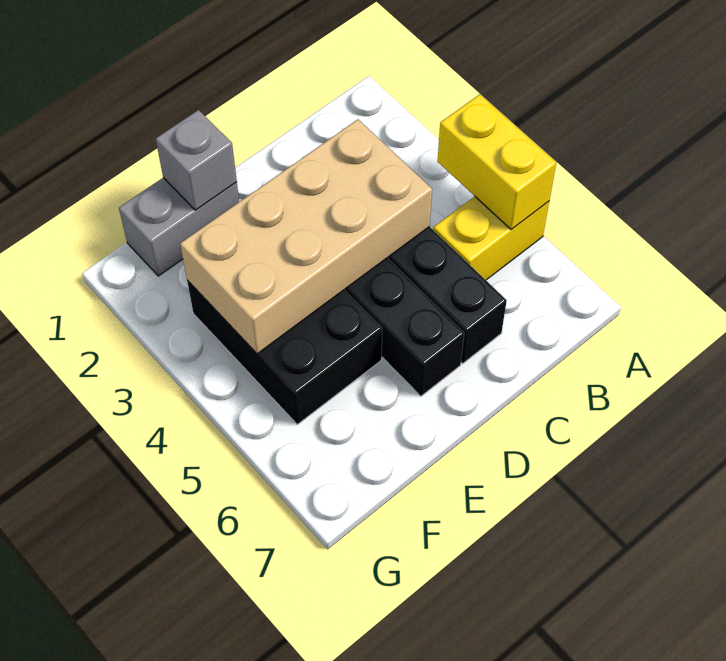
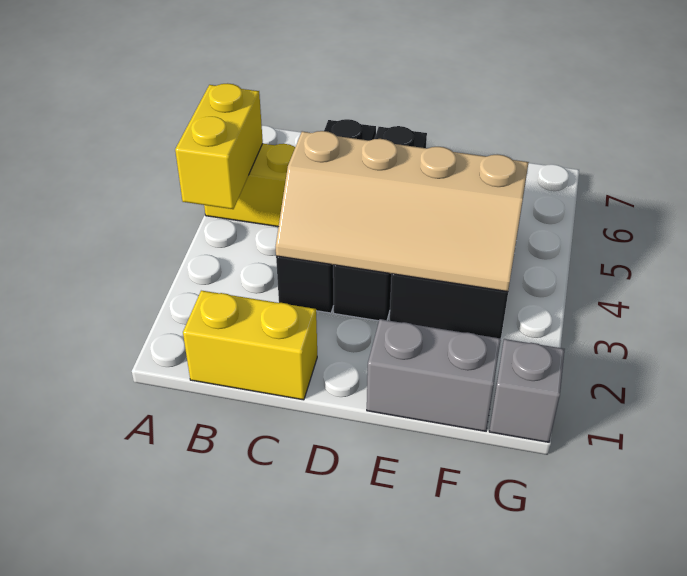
none -> yellow 1x2 brick [183,291,317,400]
tan 2x4 brick [180,120,432,354] -> tan 2x4 slope [276,131,529,292]
grey 1x1 brick [156,110,237,210] -> grey 1x1 brick moved to [489,339,565,442]

